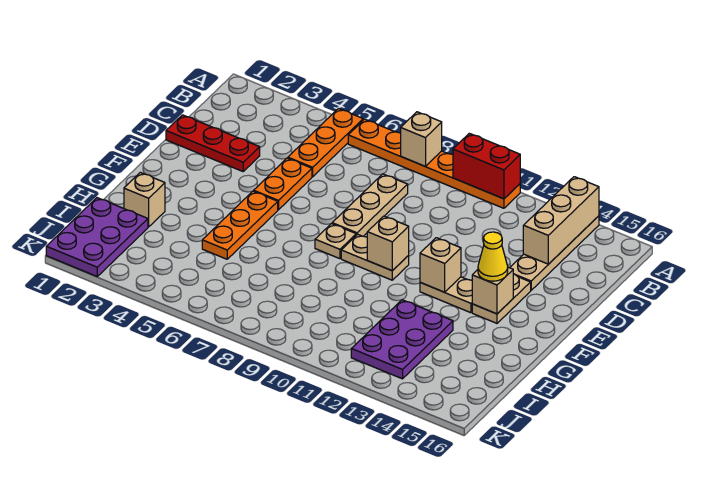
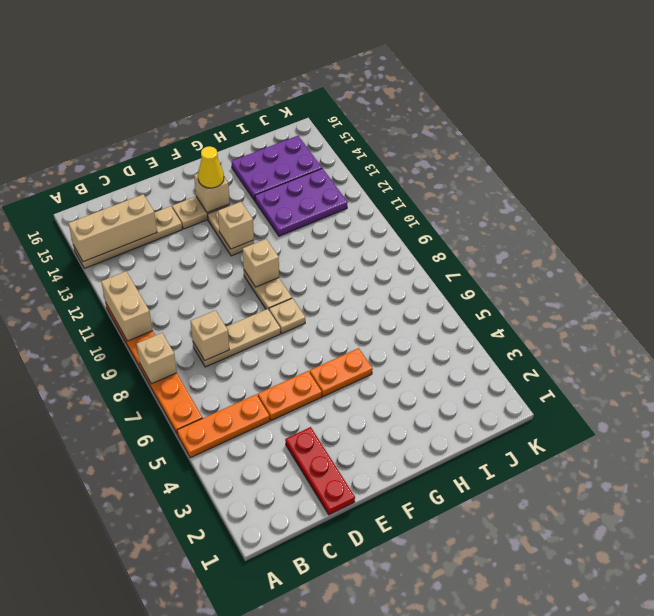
red 1x2 brick [453,133,520,199] -> tan 1x2 brick [101,271,153,341]
orange 1x3 plate [202,191,278,259] -> orange 1x2 plate [310,348,373,397]
tan 1x1 brick [124,172,165,227] -> tan 1x1 brick moved to [191,310,229,360]
purple 2x3 plate [46,198,148,276] -> purple 2x3 plate moved to [231,136,322,201]

